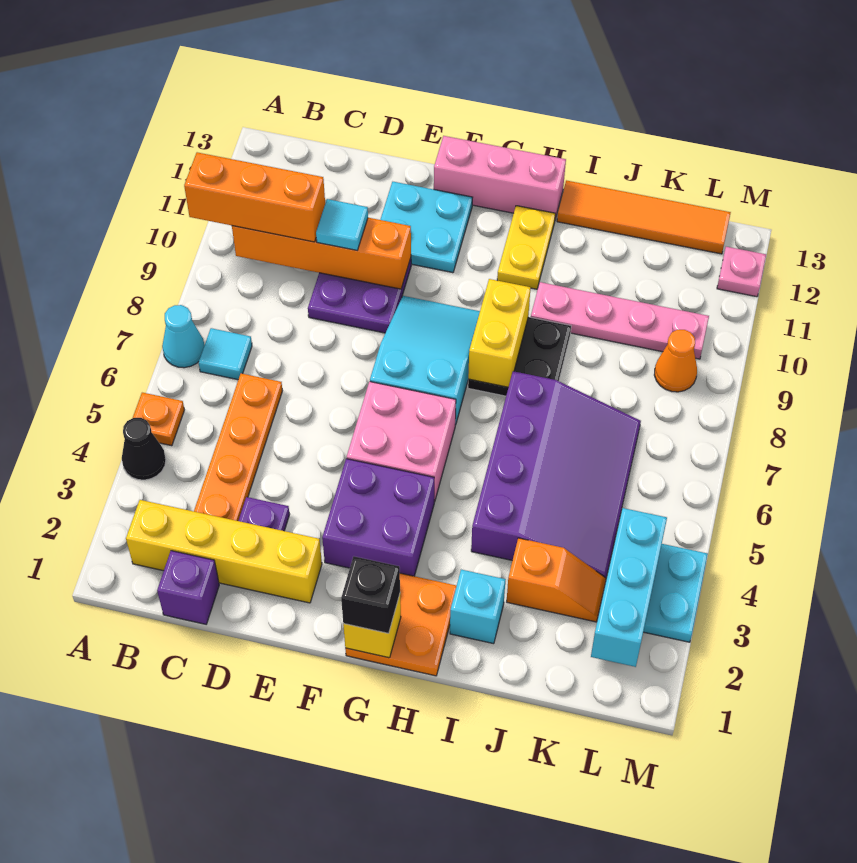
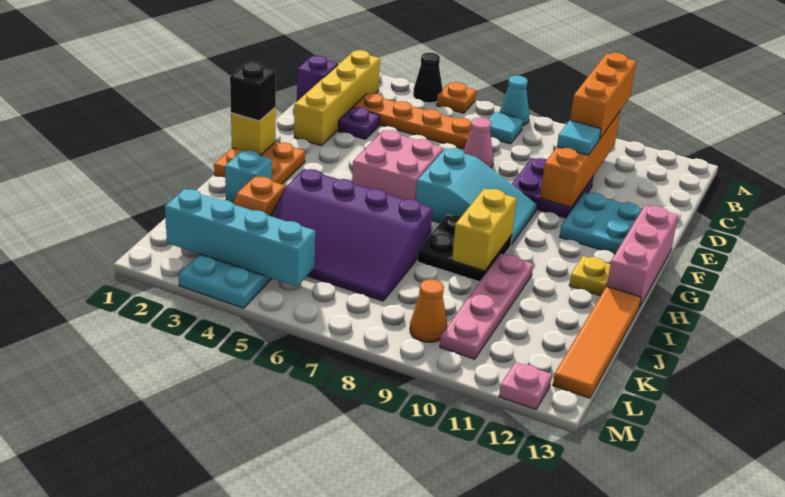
none -> pink 1x1 cone [463,118,494,168]
purple 2x2 brick [322,459,434,576] -> none
yellow 1x2 brick [468,279,531,387] -> yellow 1x2 brick turned to [452,189,516,271]
yellow 1x2 plate [497,206,555,289] -> yellow 1x1 plate [569,256,611,296]
cyan 1x3 brick [591,508,667,667] -> cyan 1x4 brick [165,189,315,287]

